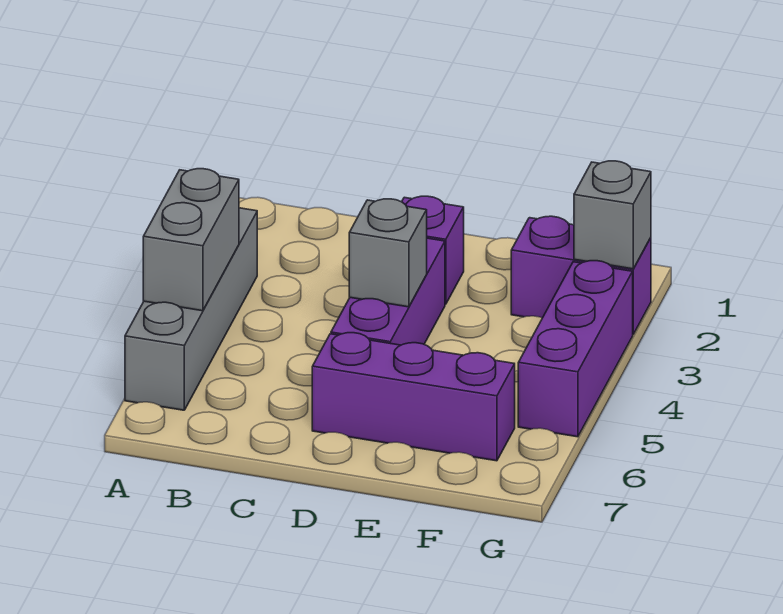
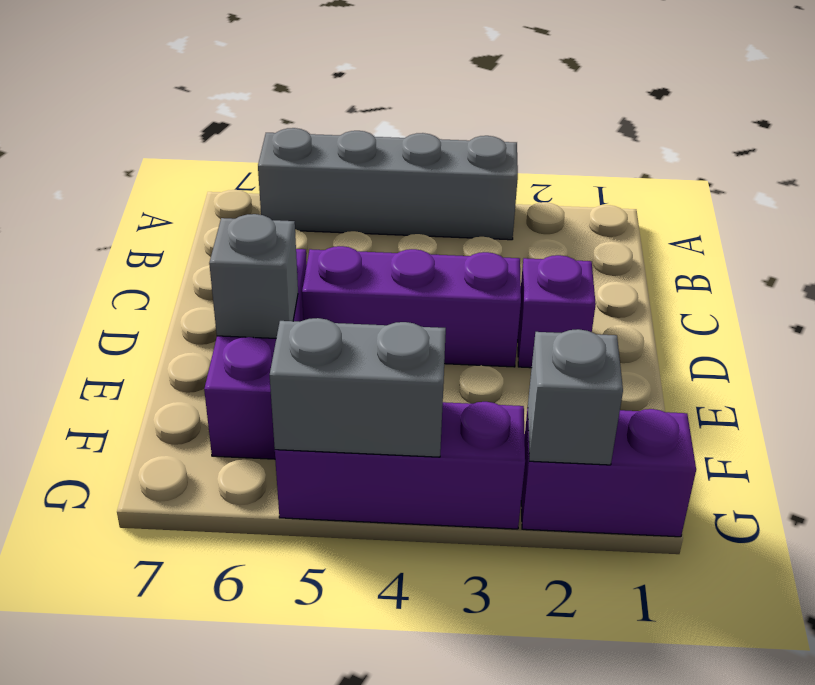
grey 1x2 brick [143,169,239,311] -> grey 1x2 brick moved to [270,318,446,457]
grey 1x1 brick [349,199,427,307] -> grey 1x1 brick moved to [209,214,298,338]
purple 1x2 brick [511,216,651,334] -> purple 1x2 brick turned to [521,408,696,537]

